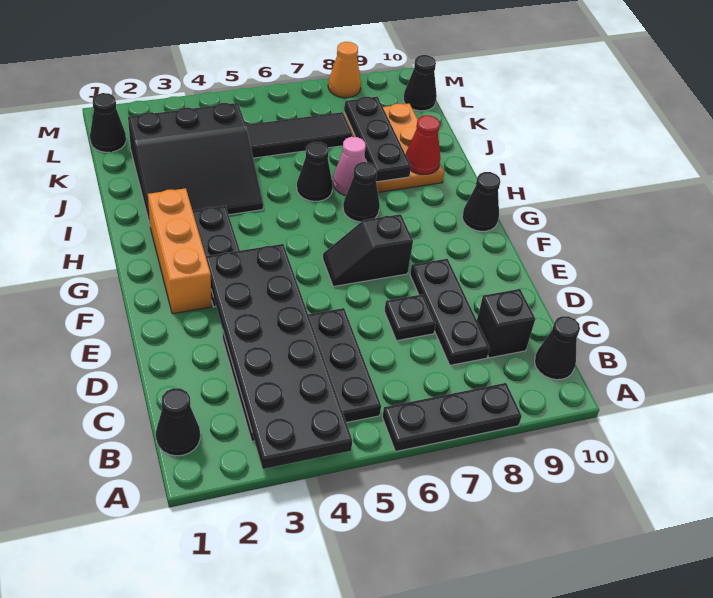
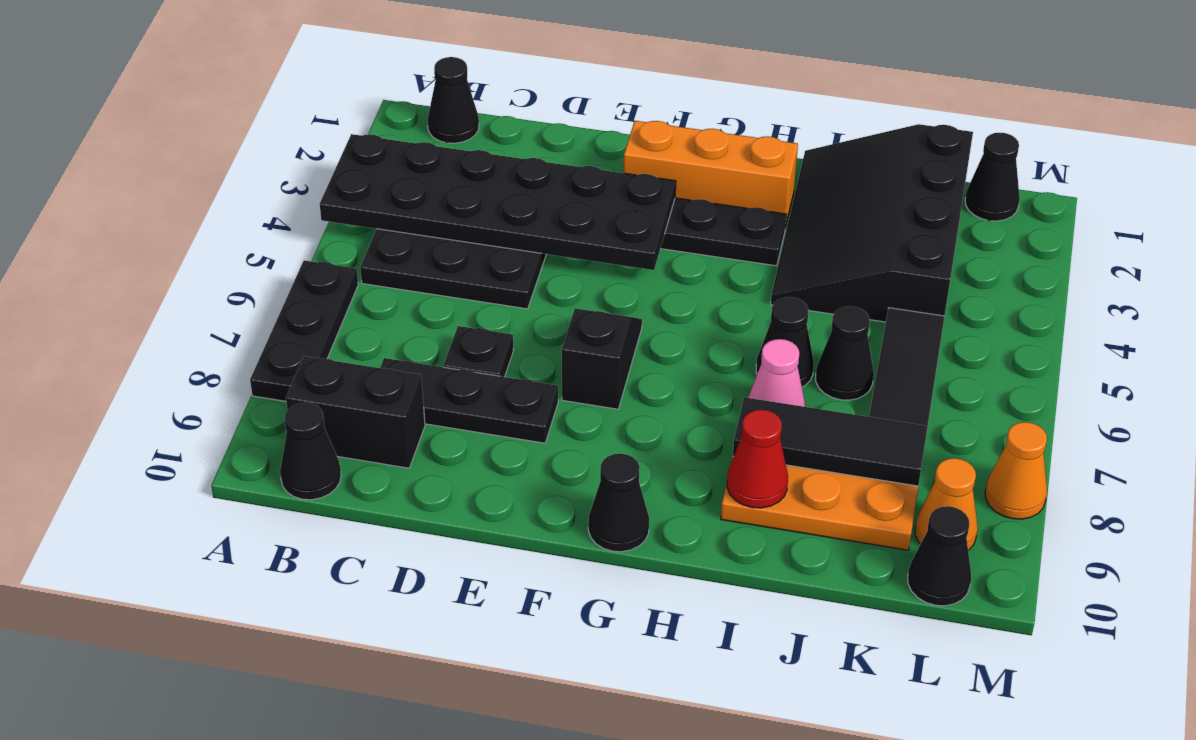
black 1x1 brick [477,289,535,358] -> black 1x2 brick [286,356,425,468]
black 1x1 cone [343,162,380,222] -> black 1x1 cone moved to [816,306,874,400]
black 3x3 slope [128,103,263,224] -> black 3x4 slope [771,124,973,322]
black 1x3 plate [344,97,411,182] -> black 1x3 tile [733,397,928,486]
none -> orange 1x1 cone [915,458,978,551]

